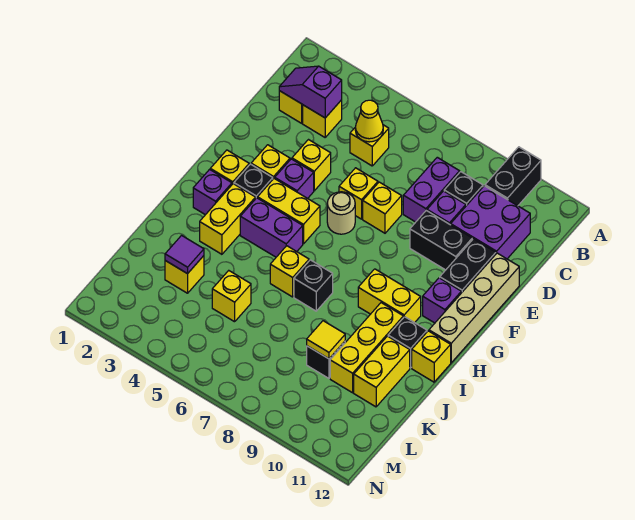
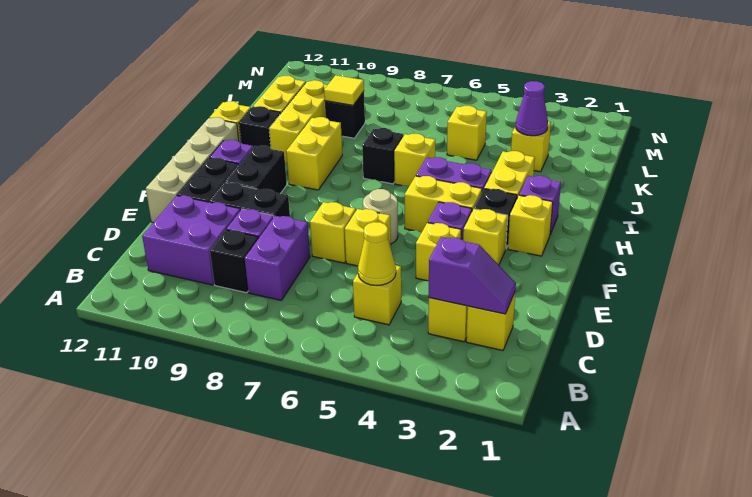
black 1x2 brick [485,147,541,206] -> black 1x2 brick moved to [226,146,287,194]
yellow 1x2 brick [358,269,421,323] -> yellow 1x2 brick turned to [286,117,342,190]
purple 1x1 tile [165,235,204,274] -> purple 1x1 cone [516,81,548,136]

